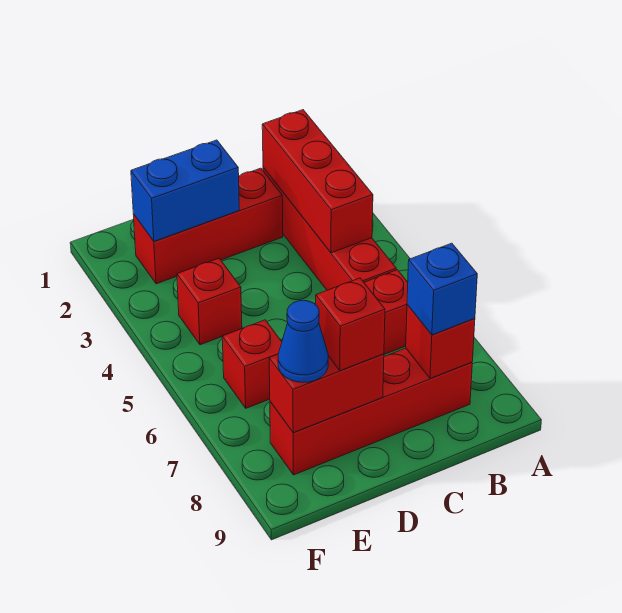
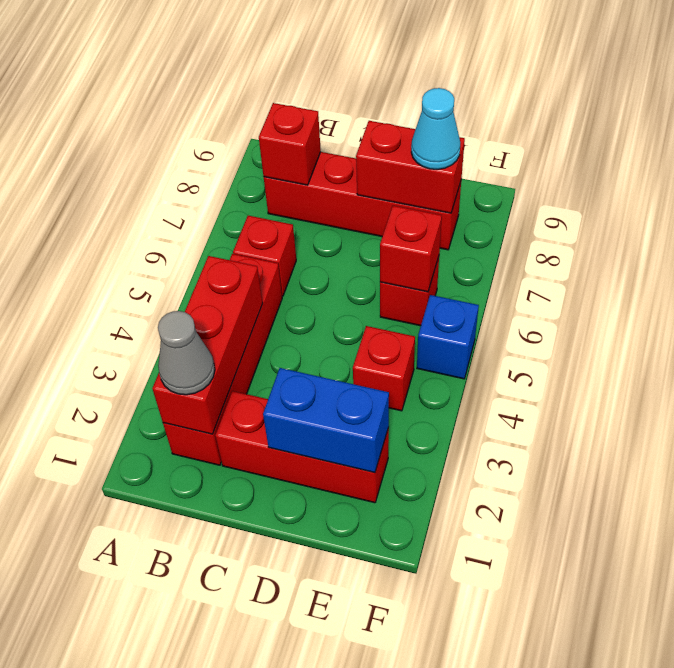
none -> grey 1x1 cone [158,311,215,395]
blue 1x1 brick [407,243,477,335] -> blue 1x1 brick moved to [417,295,479,379]
red 1x1 brick [316,278,385,371] -> red 1x1 brick moved to [380,206,442,292]
blue 1x1 cone [278,300,328,382] -> cyan 1x1 cone [411,88,460,169]

